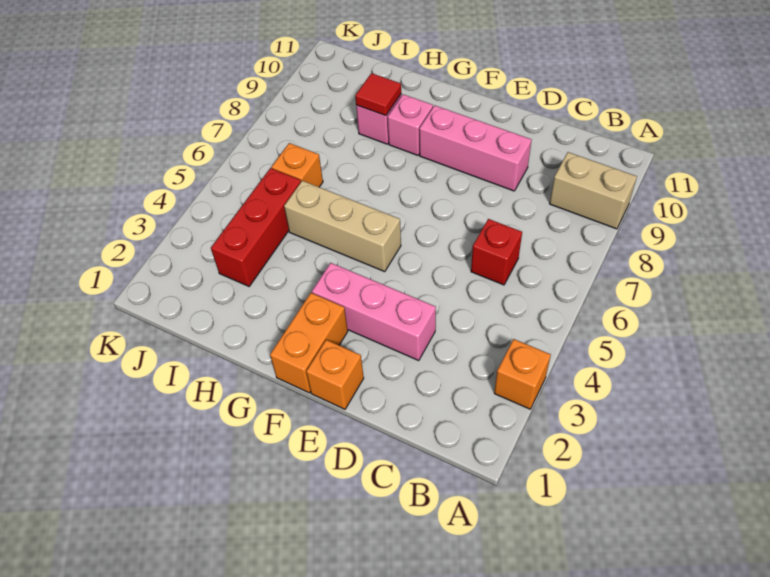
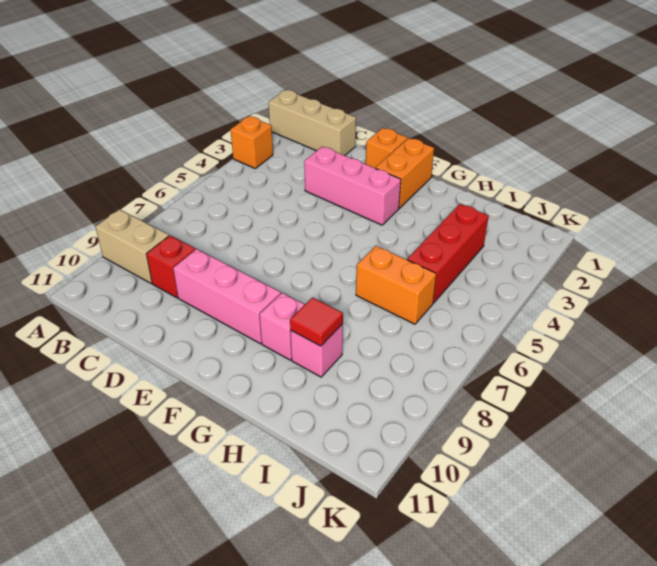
red 1x1 brick [471,219,522,285] -> red 1x1 brick moved to [147,235,195,298]
tan 1x3 brick [284,181,401,272] -> tan 1x3 brick moved to [268,90,356,156]
orange 1x1 brick [271,143,323,187] -> orange 1x2 brick [356,246,436,324]

